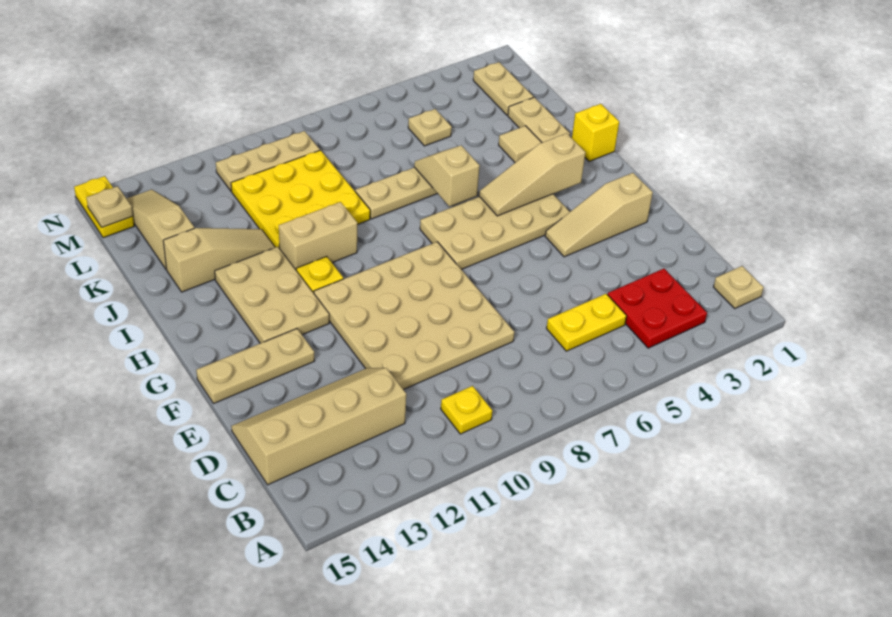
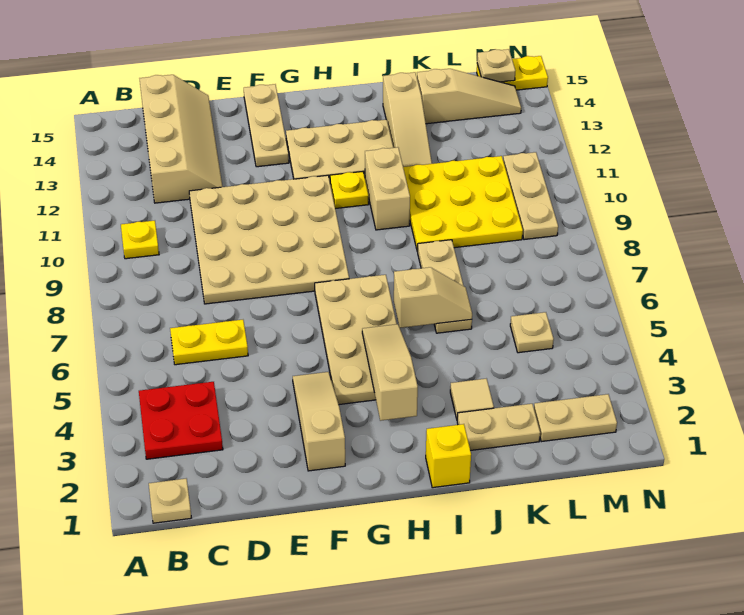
yellow 1x2 plate [547,294,627,351] -> yellow 1x2 plate turned to [170,320,248,365]

